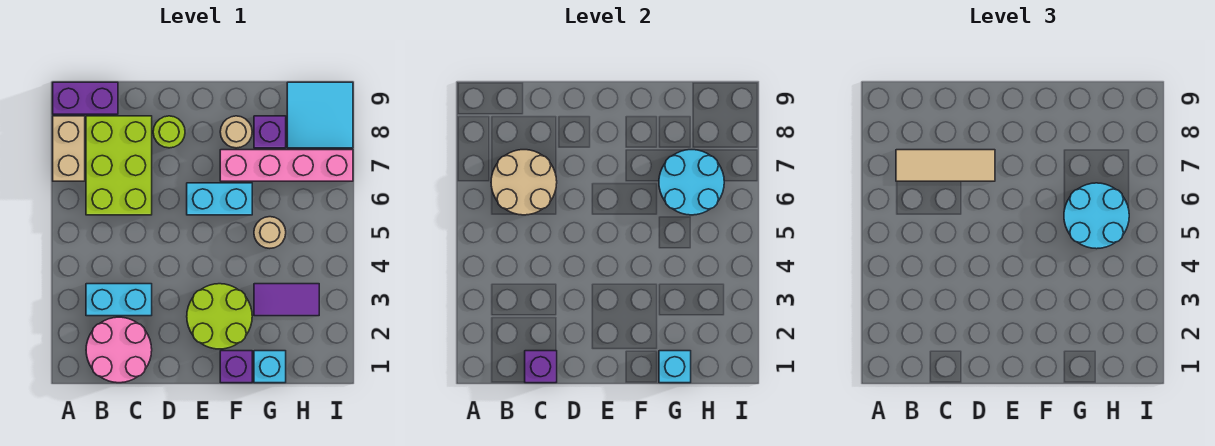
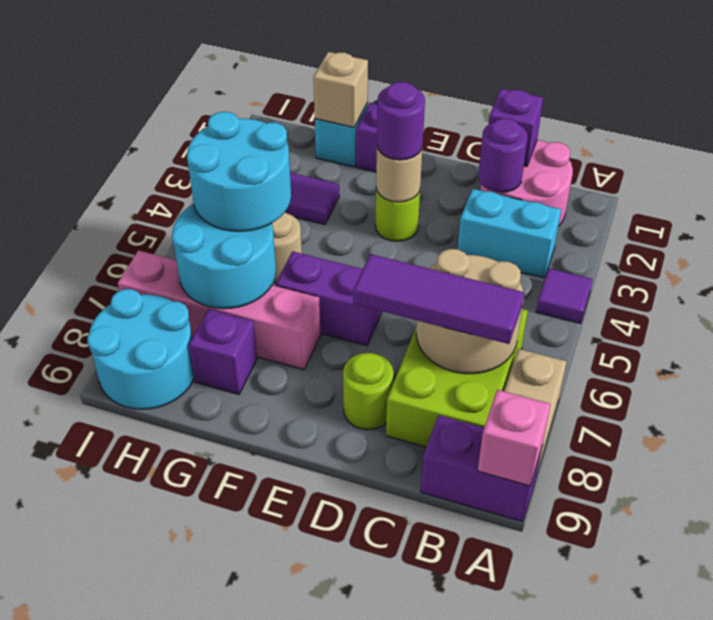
none -> purple 1x1 tile [536,268,593,323]
none -> pink 1x1 brick [478,390,551,486]
tan 1x3 tile [896,150,995,181] -> purple 1x3 tile [353,254,524,344]
none -> purple 1x1 round brick [478,118,528,192]
lime 2x2 round brick [187,284,252,349] -> lime 1x1 round brick [375,189,420,241]
none -> purple 1x1 round brick [377,82,425,160]
cyan 1x2 brick [187,183,252,215] -> purple 1x2 brick [275,251,382,346]
tan 1x1 round brick [220,116,252,148] -> tan 1x1 round brick moved to [376,148,422,202]
cyan 1x1 brick [659,351,691,383] -> tan 1x1 brick [313,52,368,127]
cyan 2x2 tile [287,82,353,148] -> cyan 2x2 round brick [87,289,194,409]

